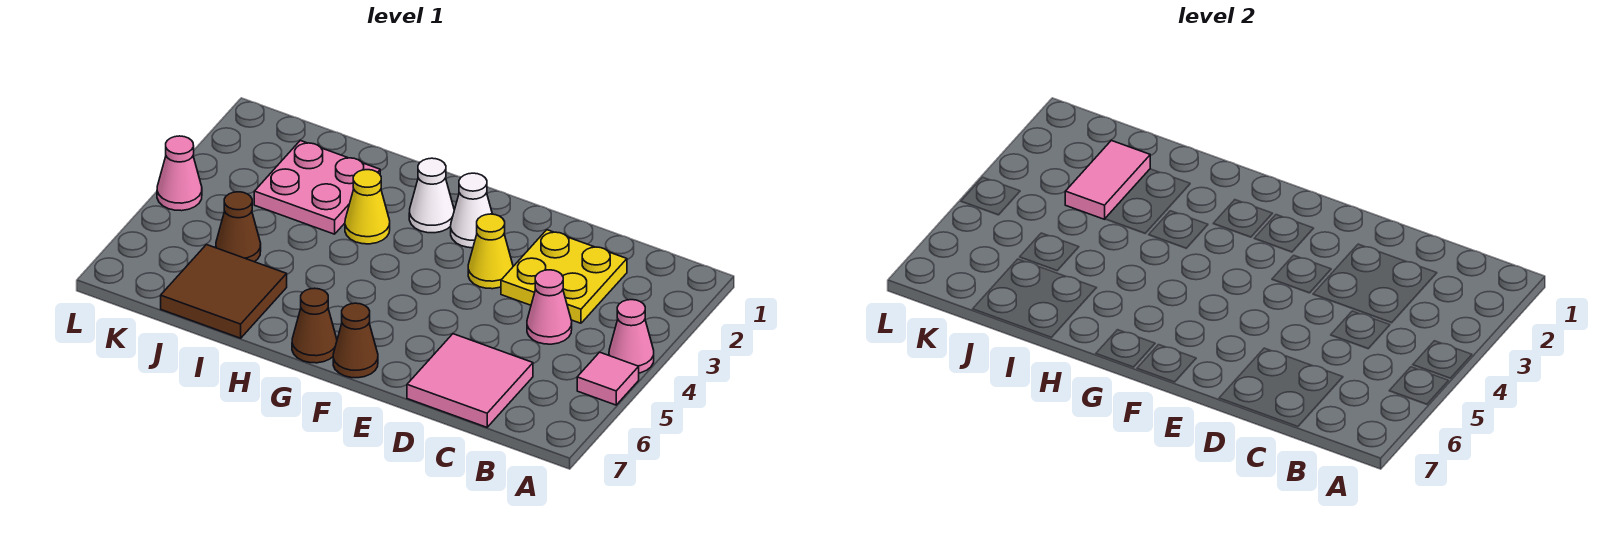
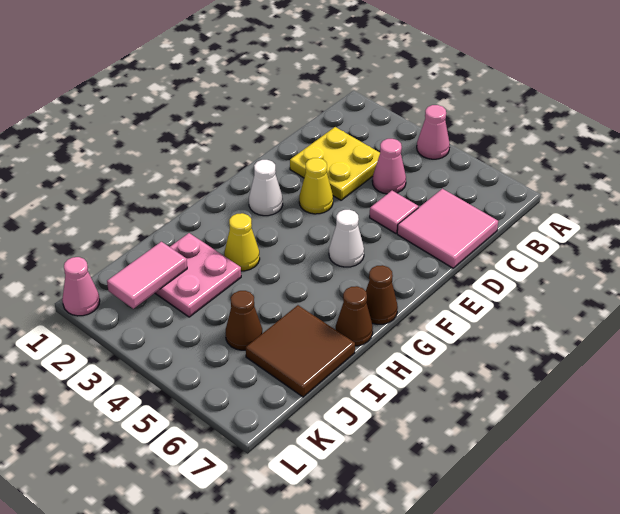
pink 1x1 tile [577,352,639,405] -> pink 1x1 tile moved to [370,191,418,234]
brown 1x1 cone [333,303,378,378] -> brown 1x1 cone moved to [336,286,373,346]
white 1x1 cone [409,158,454,233] -> white 1x1 cone moved to [329,210,364,267]
pink 1x2 tile [1065,140,1150,219] -> pink 1x2 tile turned to [107,242,187,309]
pink 1x1 cone [157,136,202,211] -> pink 1x1 cone moved to [62,257,100,316]

